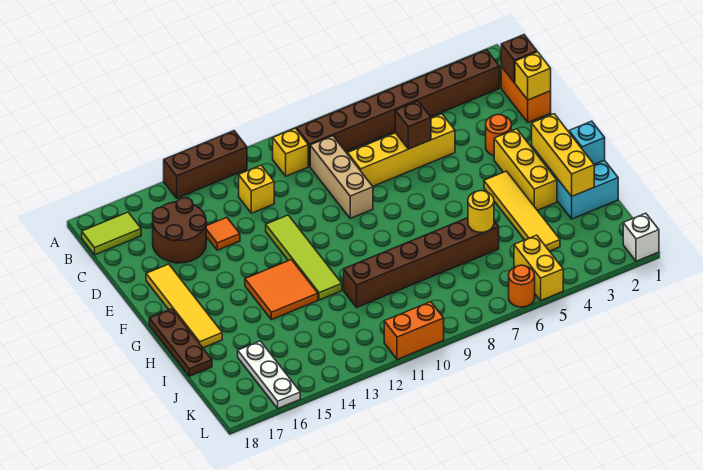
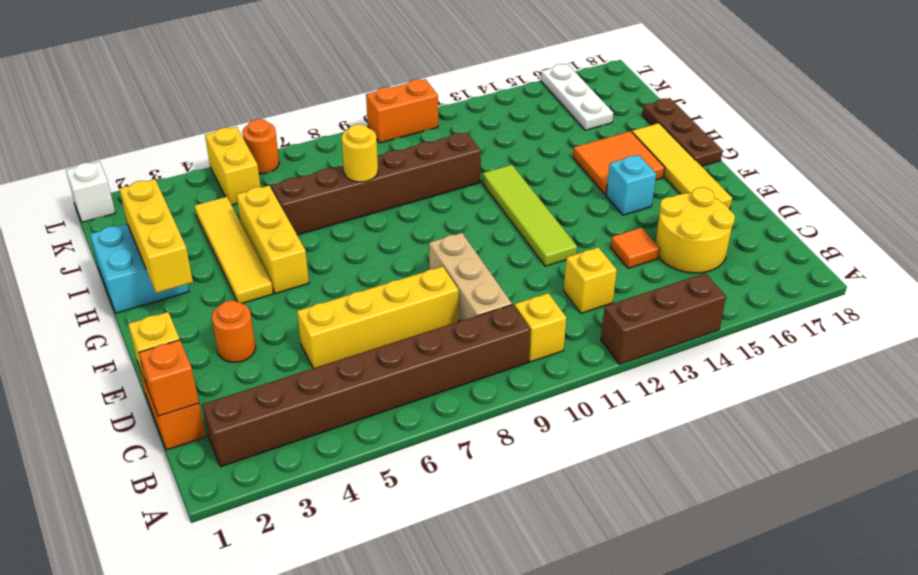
lime 1x2 tile [82,212,141,255] -> none
brown 1x1 brick [501,35,537,83] -> orange 1x1 brick [139,340,199,416]
brown 2x2 round brick [153,198,206,263] -> yellow 2x2 round brick [655,187,735,273]
brown 1x1 brick [395,101,431,149] -> none
yellow 1x3 brick [494,129,557,210] -> yellow 1x3 brick moved to [236,186,309,294]
orange 2x2 tile [245,260,318,320] -> orange 2x2 tile moved to [573,131,665,195]
cyan 1x1 brick [569,121,605,164] -> cyan 1x1 brick moved to [606,155,656,215]
yellow 1x1 round brick [468,191,494,232] -> yellow 1x1 round brick moved to [342,124,378,182]

